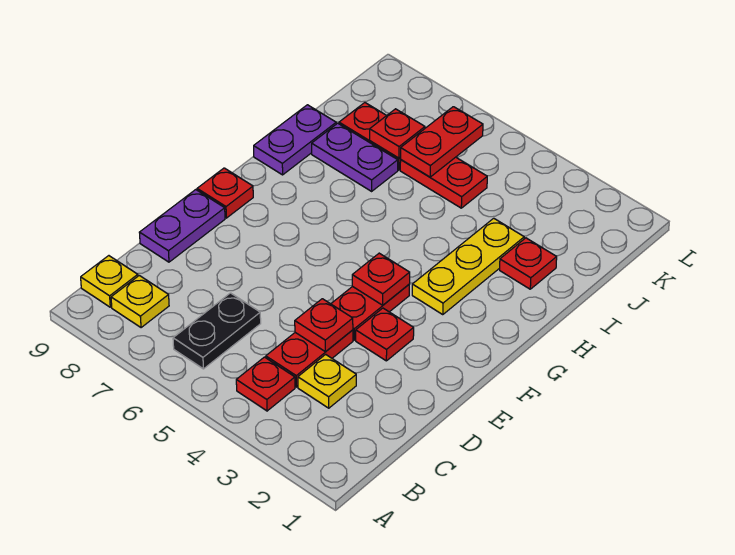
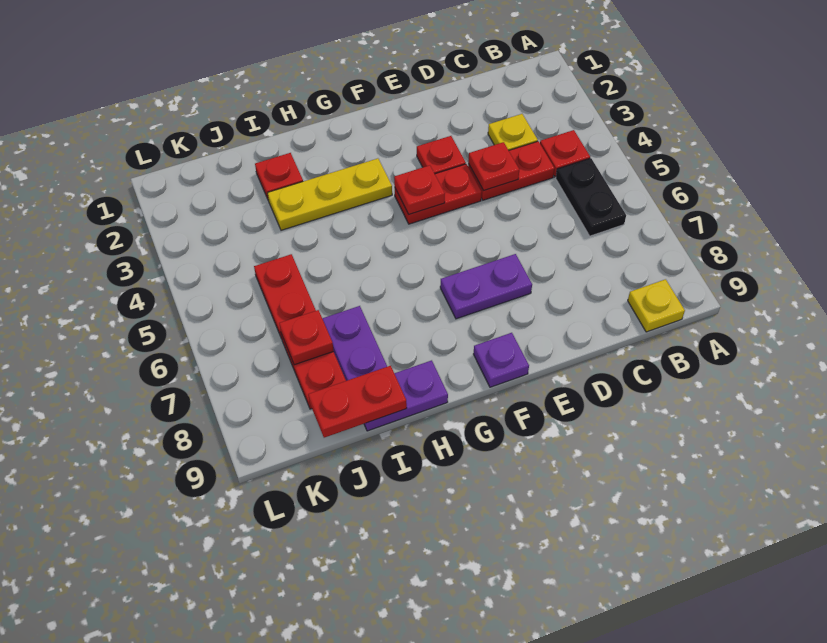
black 1x2 plate [173,293,261,369] -> black 1x2 plate turned to [556,158,626,236]
yellow 1x1 plate [111,275,169,328] -> none
purple 1x2 plate [139,190,225,262] -> purple 1x2 plate moved to [440,254,532,319]
red 1x1 plate [197,168,253,218] -> purple 1x1 plate [474,333,529,387]
red 1x2 plate [400,107,483,177] -> red 1x2 plate moved to [308,366,407,438]

